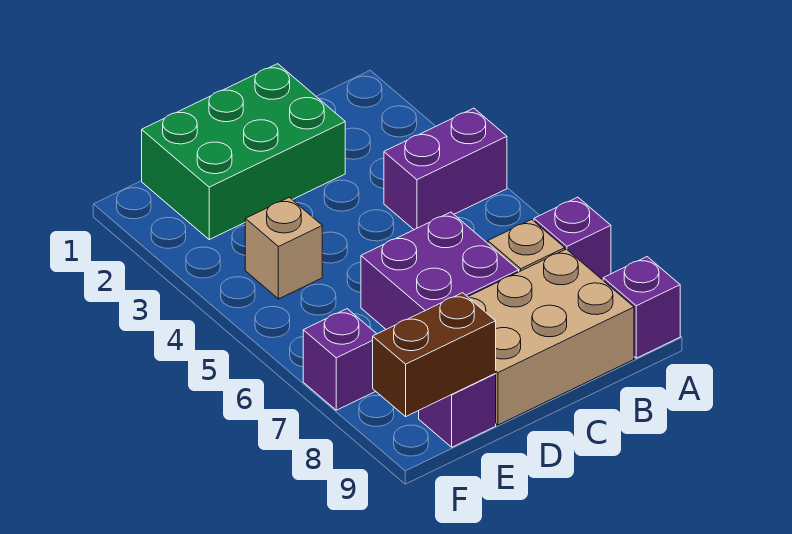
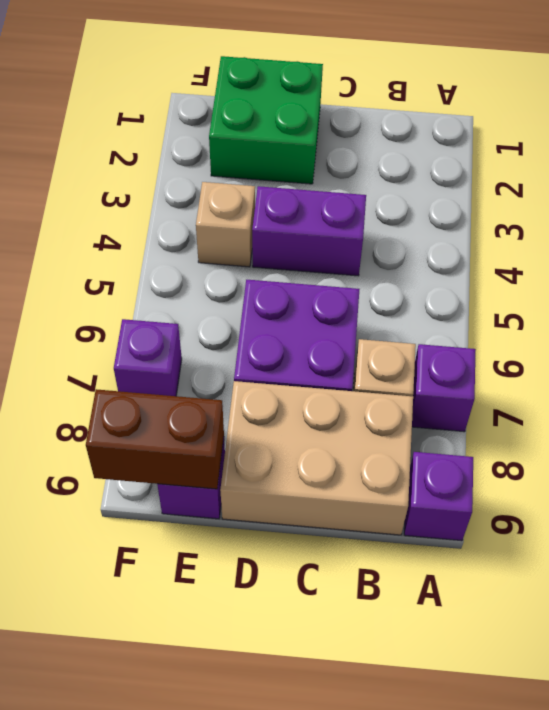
purple 1x2 brick [384,108,507,230] -> purple 1x2 brick moved to [252,186,366,276]
green 2x3 brick [142,64,345,239] -> green 2x2 brick [209,56,323,184]

